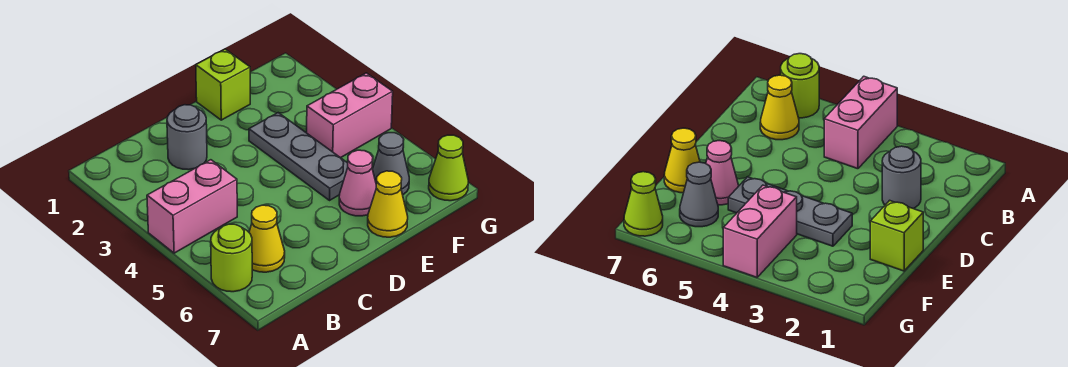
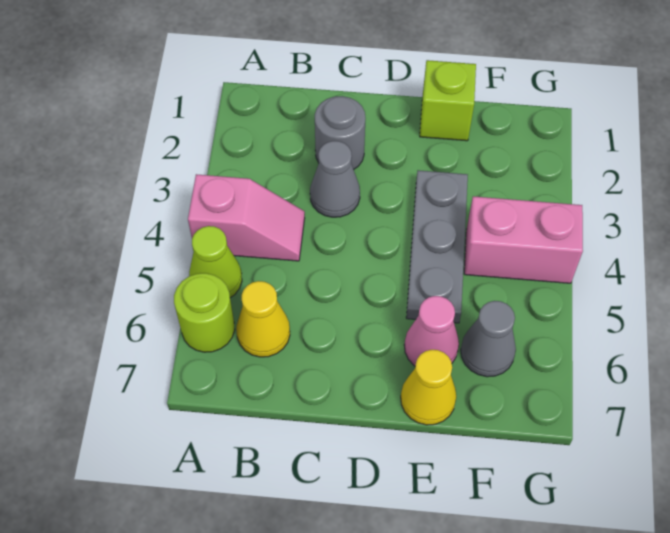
pink 1x2 brick [147,160,237,253] -> pink 1x2 slope [188,174,305,261]
none -> grey 1x1 cone [310,141,360,217]
lime 1x1 cone [429,135,468,201] -> lime 1x1 cone moved to [189,226,242,298]

